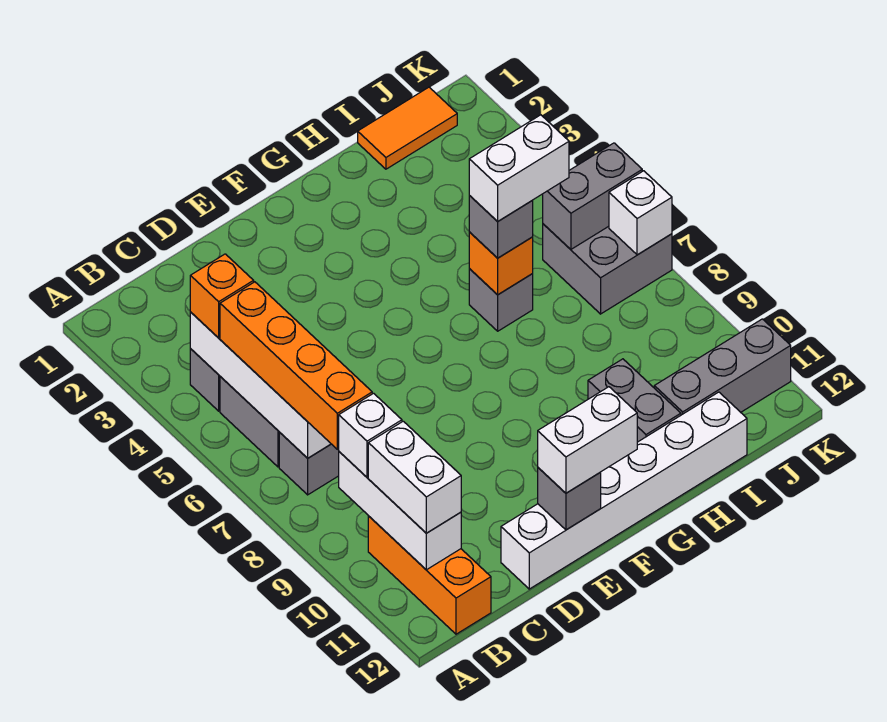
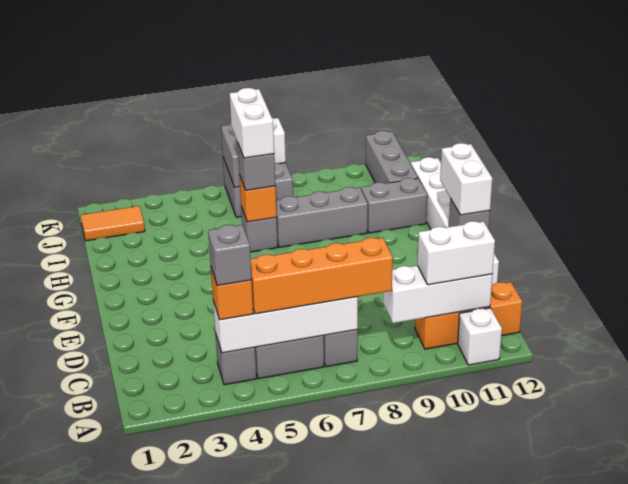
none -> grey 1x1 brick [208,225,252,285]
white 1x1 brick [339,393,402,477] -> white 1x1 brick moved to [458,308,502,365]
none -> grey 1x3 brick [276,187,368,247]
orange 1x2 tile [358,87,457,169] -> orange 1x2 tile turned to [81,206,145,241]

